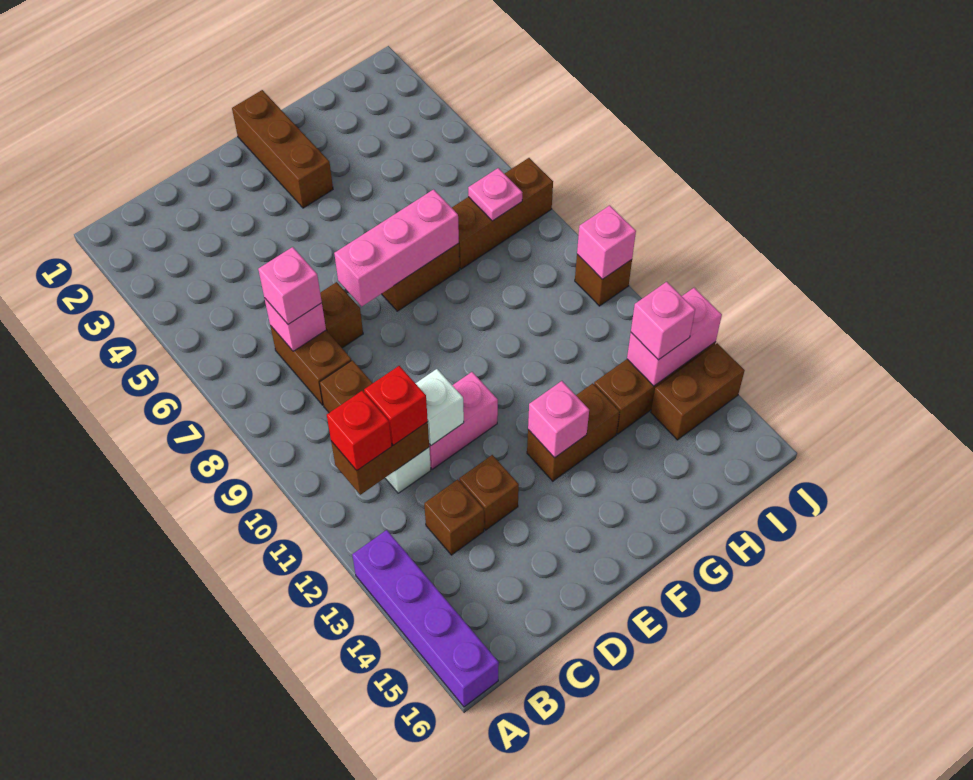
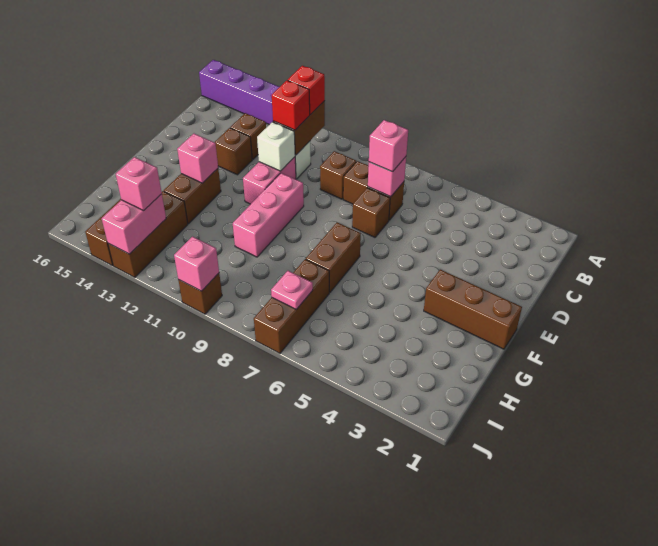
pink 1x3 brick [334,189,459,306] -> pink 1x3 brick moved to [233,173,304,257]

